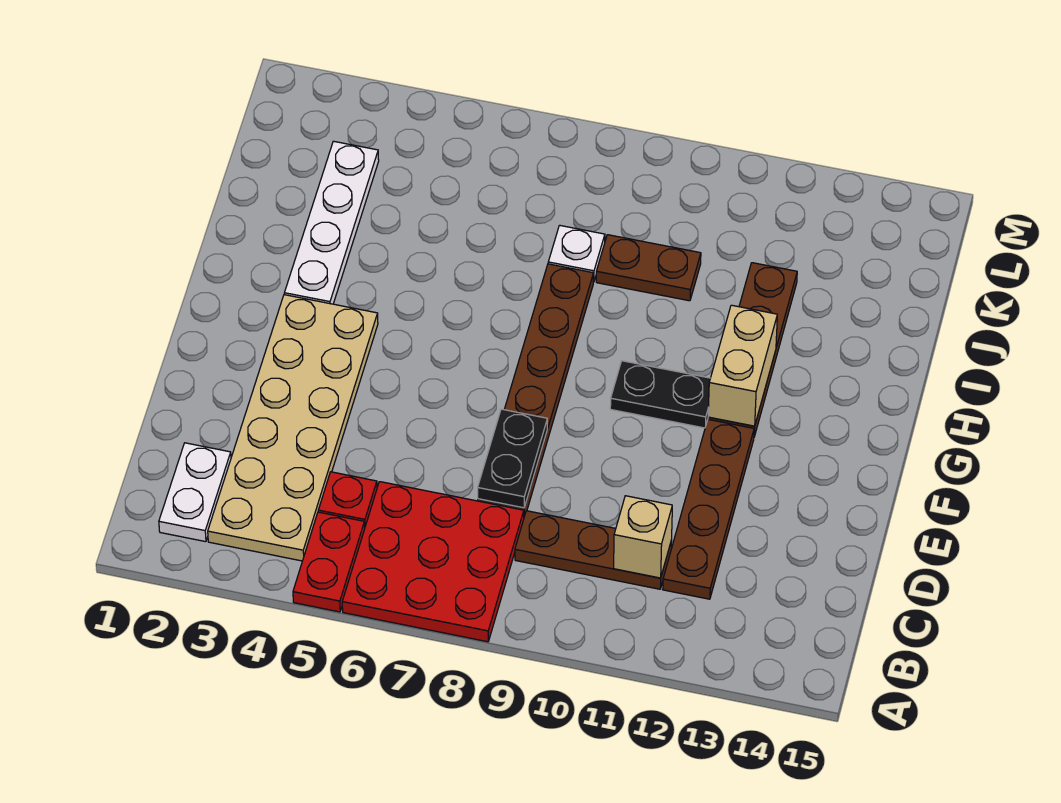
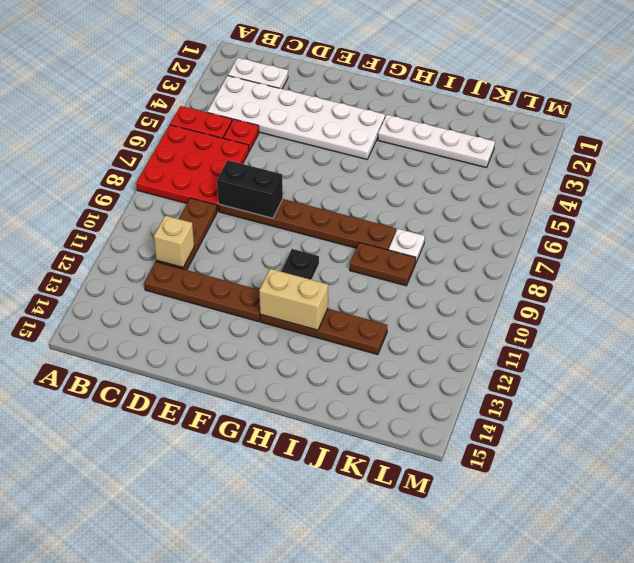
tan 2x6 plate [208,295,378,561] -> white 2x6 plate [207,76,385,159]
black 1x2 plate [478,409,547,508] -> black 1x2 brick [217,160,283,218]
brown 1x2 plate [596,235,701,301] -> brown 1x2 plate turned to [350,243,416,286]

